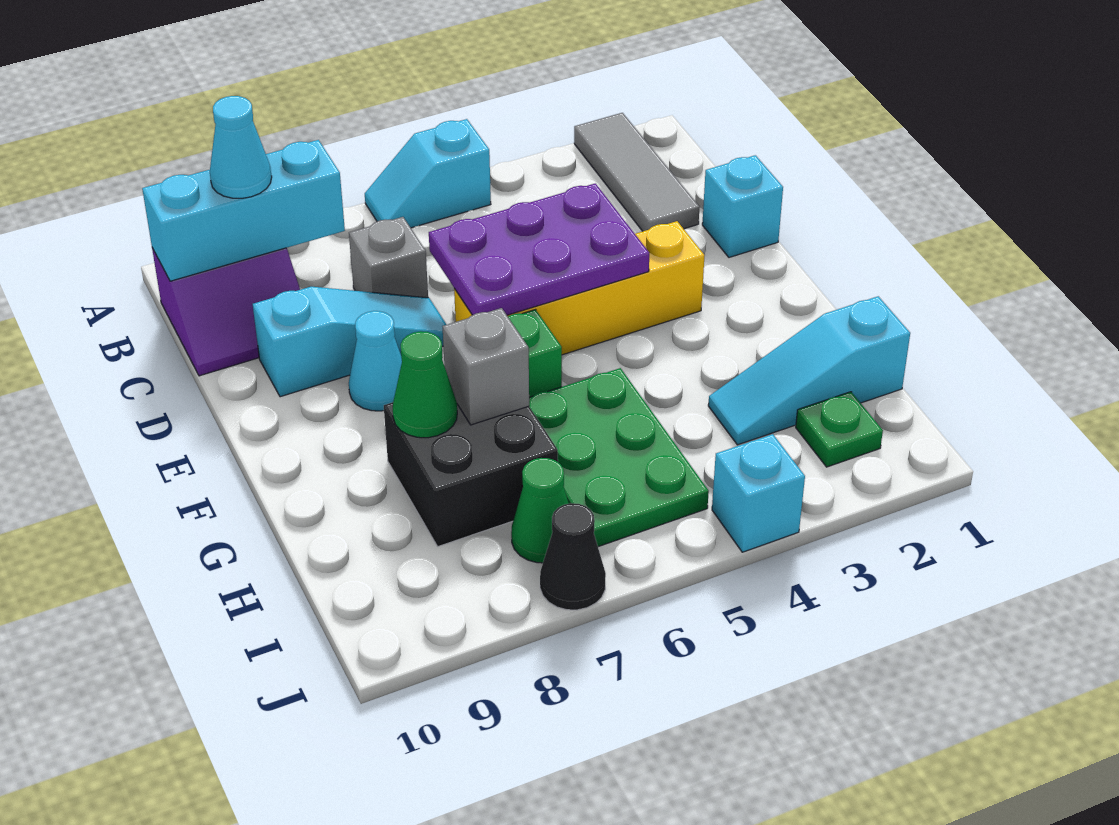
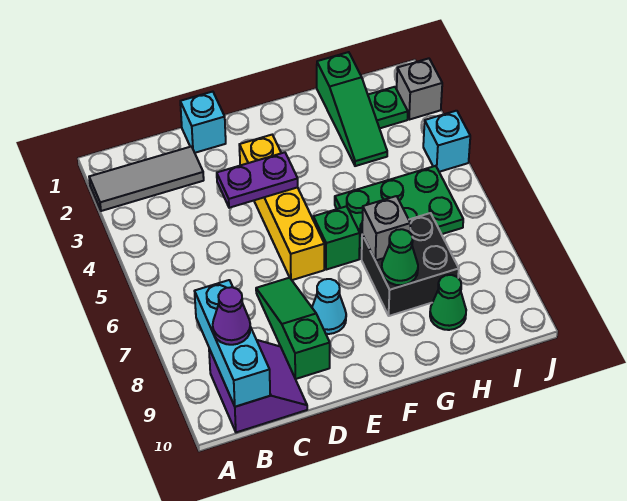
cyan 1x2 slope [365,119,491,228] -> none
cyan 1x1 cone [210,96,272,198] -> purple 1x1 cone [213,287,250,345]
grey 1x1 brick [349,217,428,298] -> grey 1x1 brick moved to [397,58,442,120]
purple 2x3 plate [429,183,649,315] -> purple 1x2 plate [217,152,298,208]
cyan 1x3 slope [253,287,447,397] -> green 1x3 slope [256,278,330,379]
cyan 1x3 slope [708,296,910,445] -> green 1x3 slope [317,52,387,166]
green 1x1 cone [511,458,569,563] -> green 1x1 cone moved to [430,275,466,330]
black 1x1 cone [540,503,606,610] -> none

